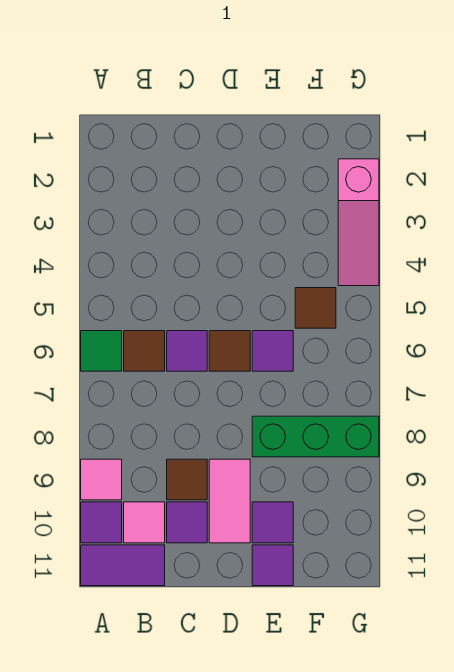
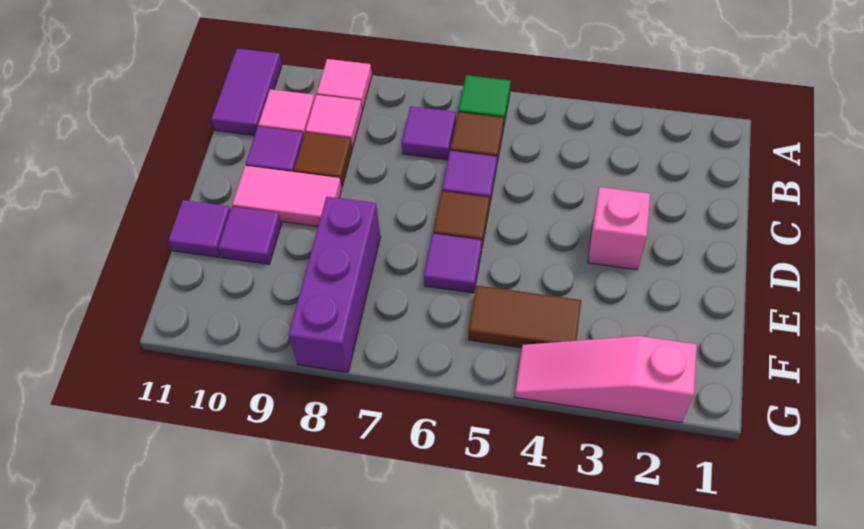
purple 1x1 tile [81,502,122,543] -> purple 1x1 tile moved to [402,106,456,160]
none -> pink 1x1 tile [306,95,362,148]
none -> pink 1x1 brick [588,187,650,270]
green 1x3 brick [252,416,379,457] -> purple 1x3 brick [288,197,380,372]
brown 1x1 tile [295,288,336,328] -> brown 1x2 tile [468,286,581,348]

